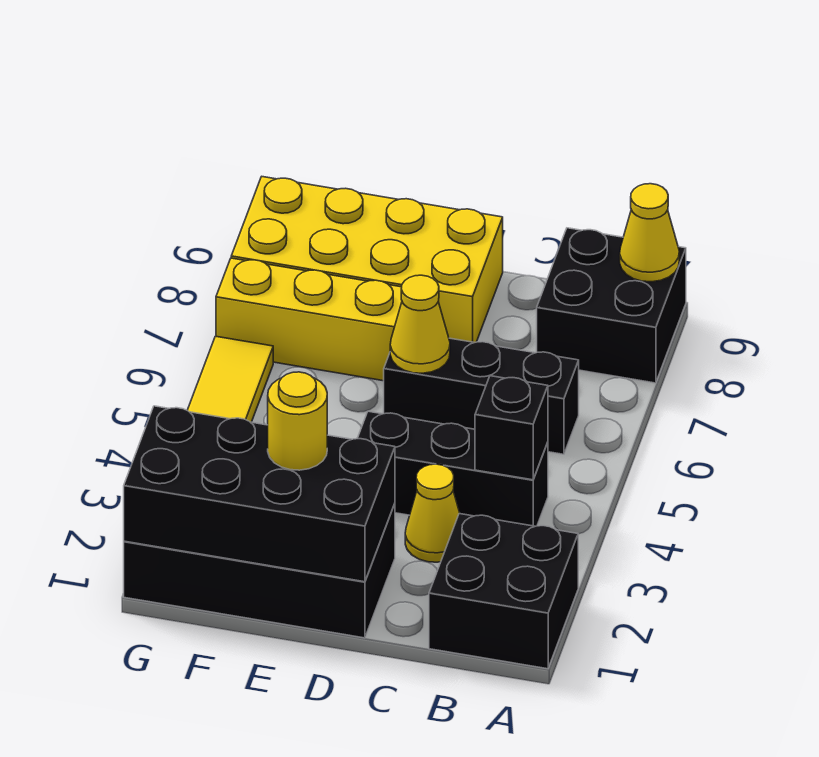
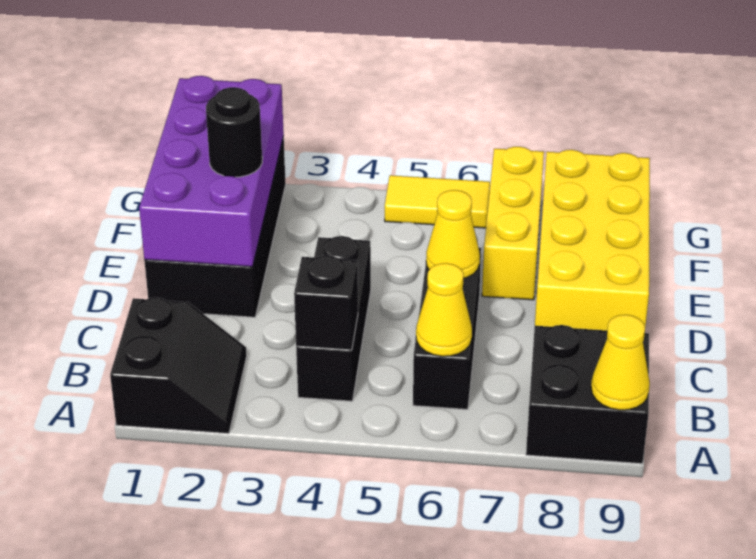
black 2x2 brick [429,514,578,669] -> black 2x2 slope [110,298,247,434]
yellow 1x1 cone [405,464,460,562] -> yellow 1x1 cone moved to [416,263,472,356]
black 2x4 brick [124,406,395,582] -> purple 2x4 brick [139,76,284,267]
yellow 1x1 round brick [268,372,327,470] -> black 1x1 round brick [206,87,262,177]

